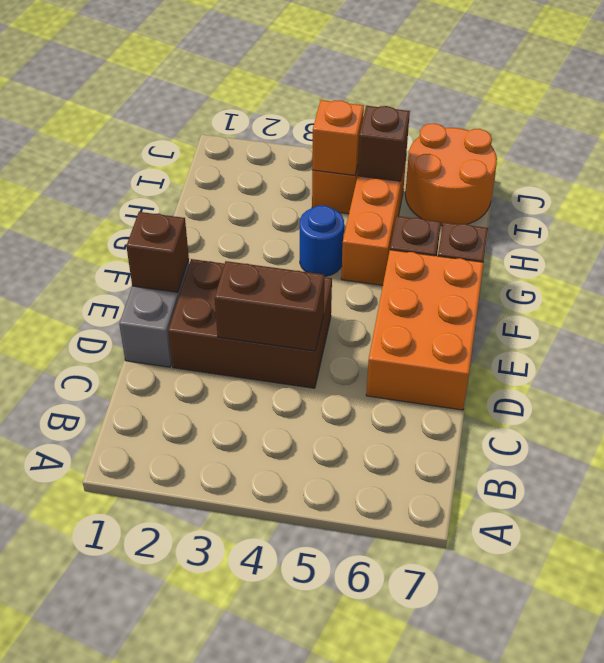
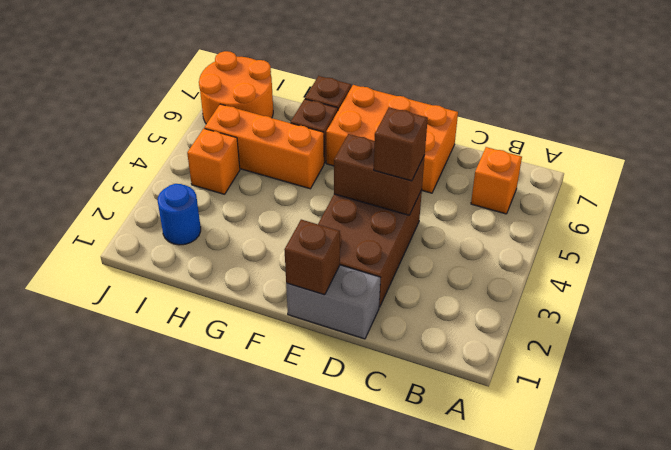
brown 1x2 brick [215,261,324,351] -> brown 1x2 brick turned to [334,134,425,215]
blue 1x1 round brick [300,205,344,277] -> blue 1x1 round brick moved to [158,184,201,245]
orange 1x1 brick [312,100,364,175] -> orange 1x1 brick moved to [471,147,522,214]
brown 1x1 brick [358,106,410,181] -> brown 1x1 brick moved to [374,107,428,181]

